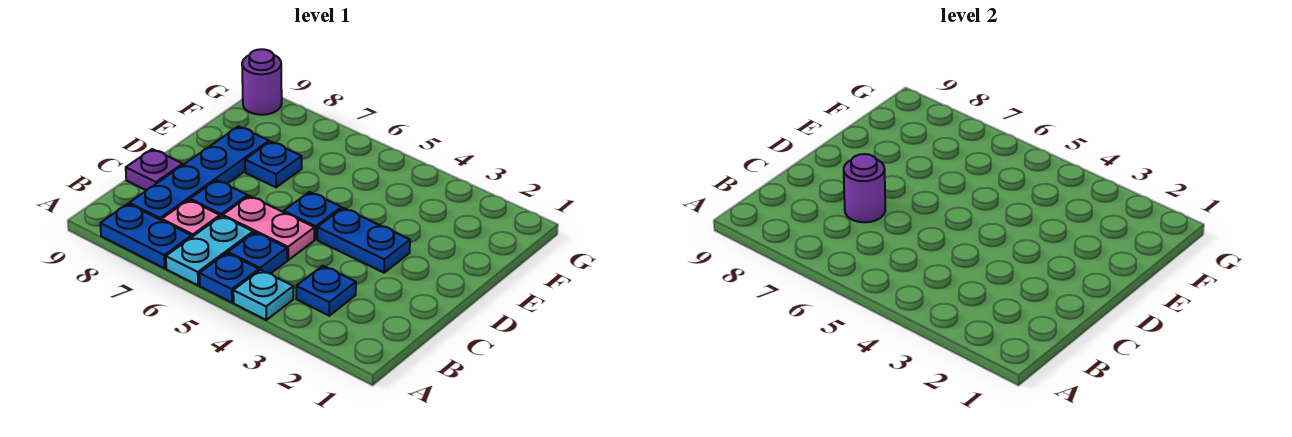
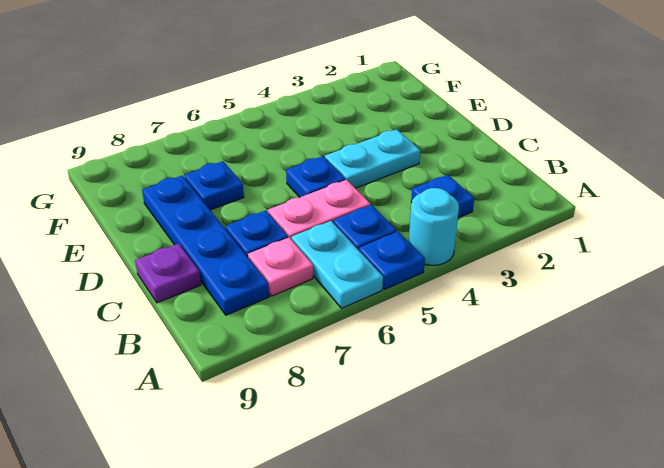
cyan 1x1 plate [233,270,293,320] -> cyan 1x1 round brick [409,188,459,265]
blue 1x2 plate [100,204,192,268] -> none
purple 1x1 round brick [844,154,885,222] -> none
blue 1x2 plate [317,208,410,273] -> cyan 1x2 plate [325,129,420,188]
purple 1x1 round brick [242,49,282,115] -> none

